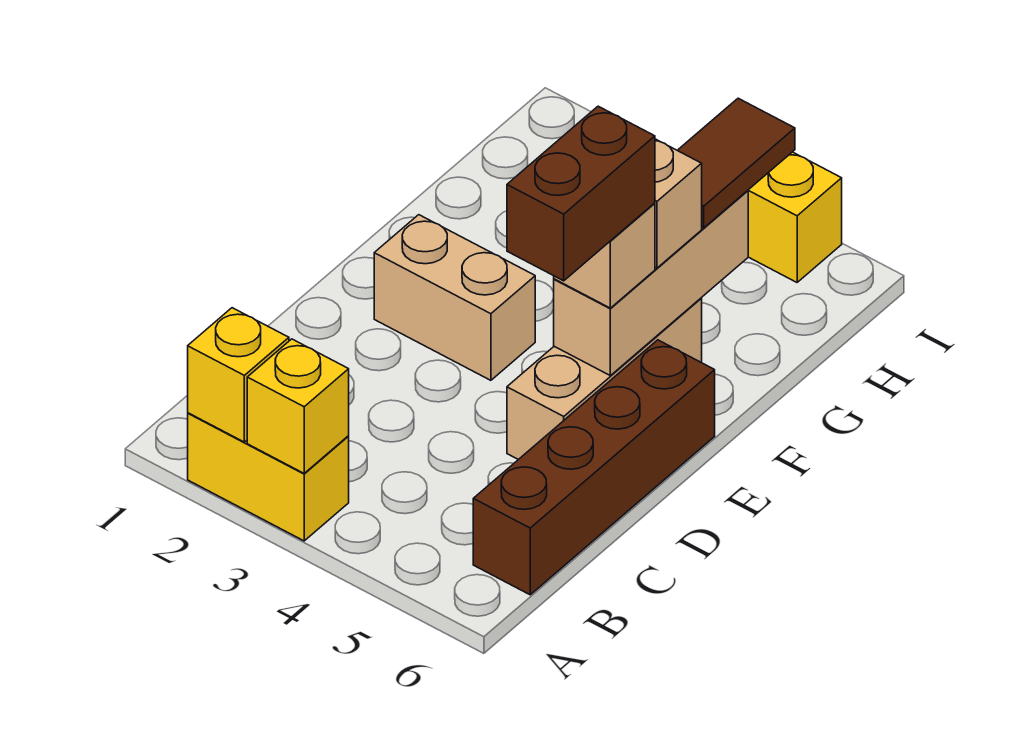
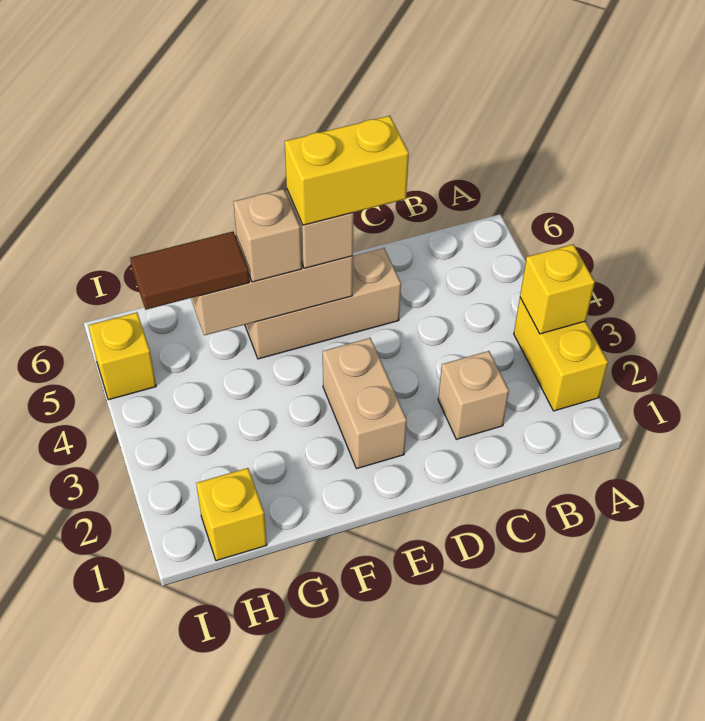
yellow 1x1 brick [188,308,289,442] -> yellow 1x1 brick moved to [196,468,267,561]
brown 1x4 brick [473,340,715,595] -> none
none -> tan 1x1 brick [438,351,509,439]
brown 1x2 brick [507,106,655,281] -> yellow 1x2 brick [285,116,409,225]

